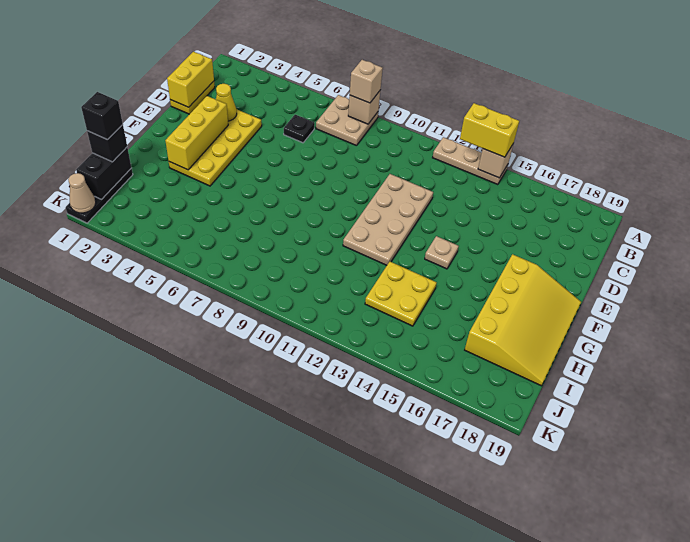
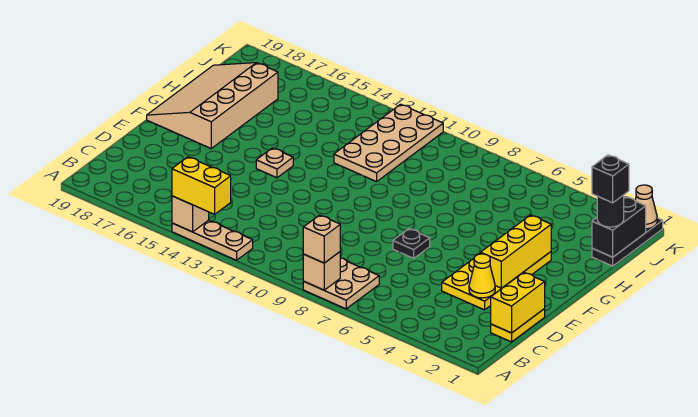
black 1x1 plate [284,115,315,143] -> black 1x1 plate moved to [393,229,430,258]
tan 2x4 plate [343,174,433,265] -> tan 2x4 plate moved to [334,104,443,182]
yellow 3x4 slope [465,254,581,386] -> tan 3x4 slope [147,63,278,148]
yellow 2x2 plate [365,262,437,326] -> none
black 1x1 brick [87,125,127,162] -> black 1x1 round brick [597,195,624,227]

